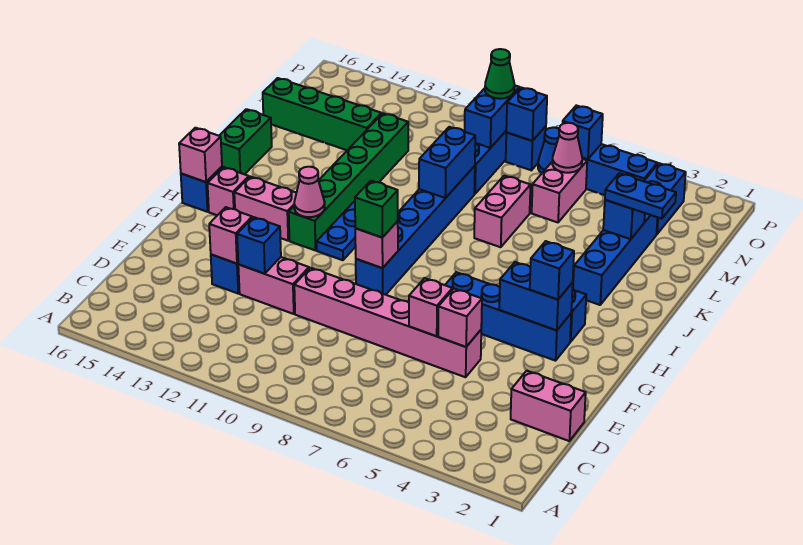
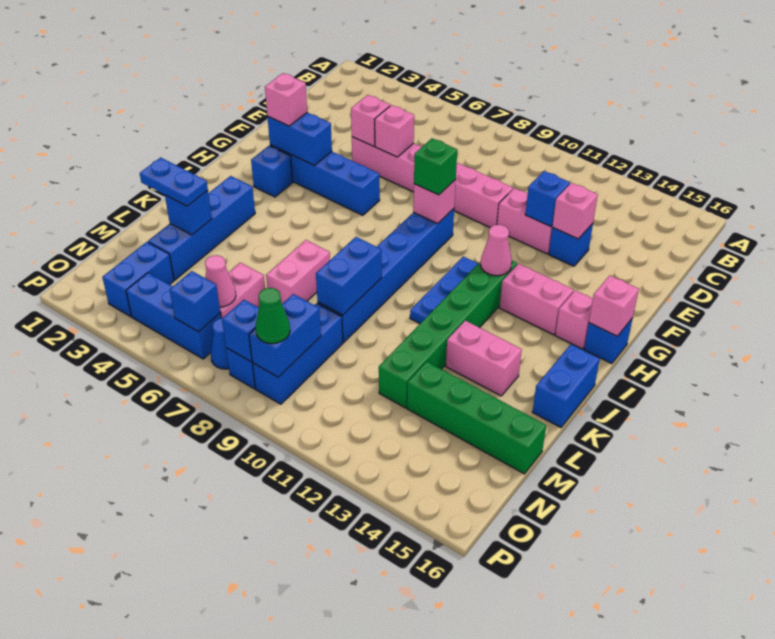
pink 1x2 brick [511,371,586,441] -> pink 1x2 brick moved to [446,321,522,396]
blue 1x1 brick [530,241,574,300] -> pink 1x1 brick [265,73,307,126]
green 1x2 brick [219,109,272,174] -> blue 1x2 brick [533,344,600,427]

